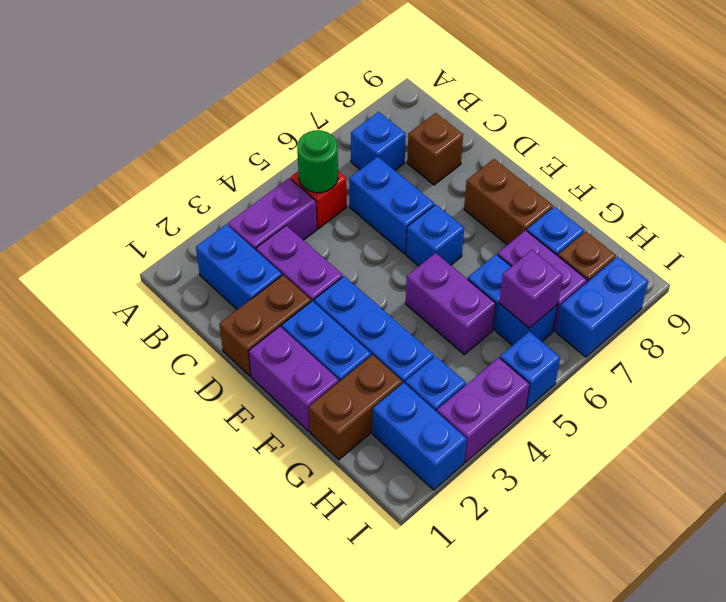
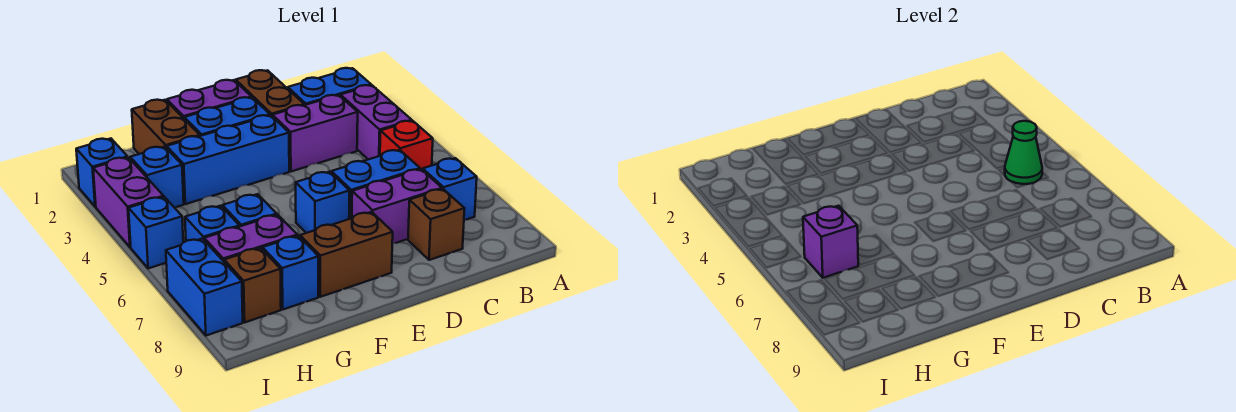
green 1x1 round brick [297,130,338,193] -> green 1x1 cone [1005,121,1042,184]
purple 1x2 brick [406,253,496,354] -> purple 1x2 brick moved to [352,169,442,244]
blue 1x2 brick [373,383,467,490] -> blue 1x1 brick [76,139,128,207]

